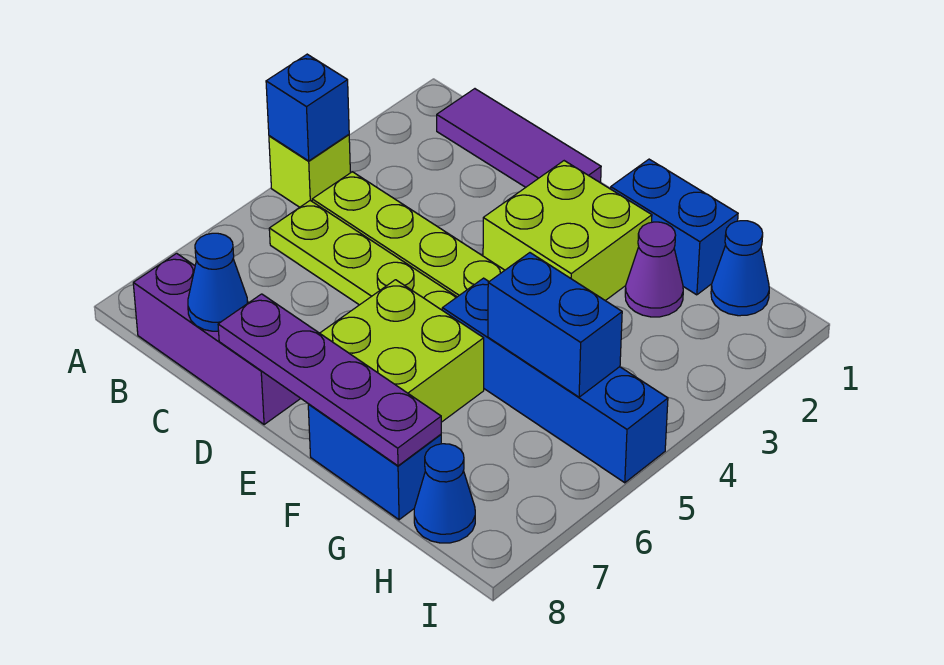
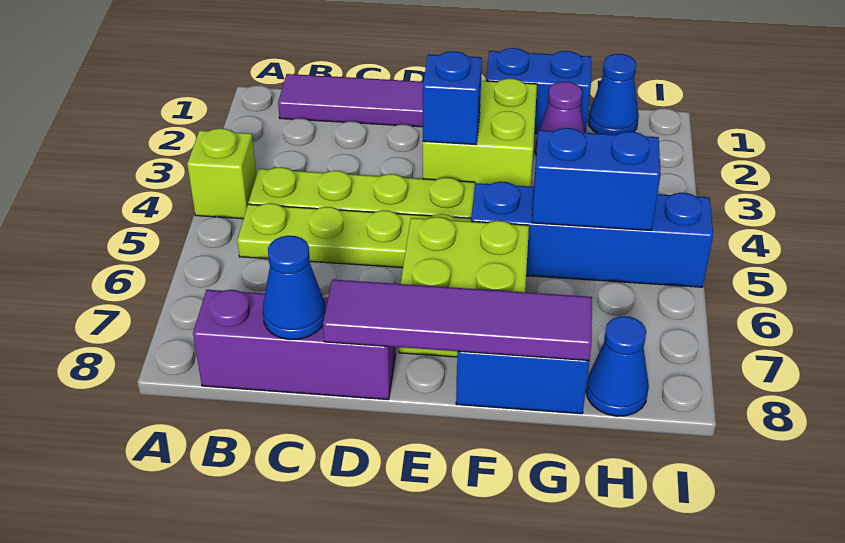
blue 1x1 brick [266,54,349,161] -> blue 1x1 brick moved to [423,51,482,145]
purple 1x4 plate [218,294,441,466] -> purple 1x4 tile [323,280,592,361]

